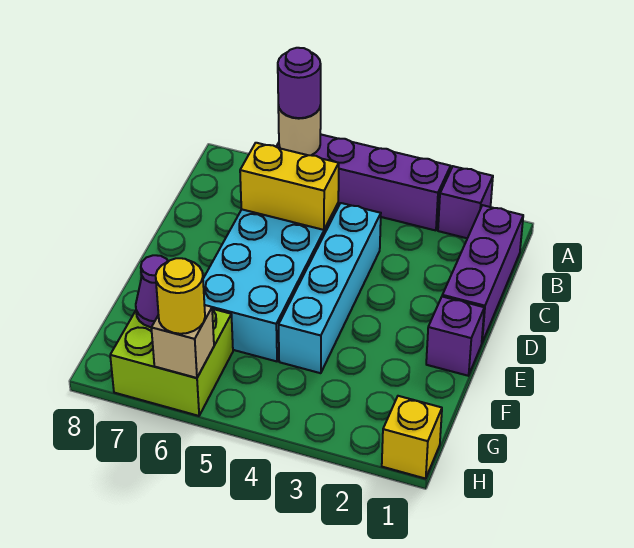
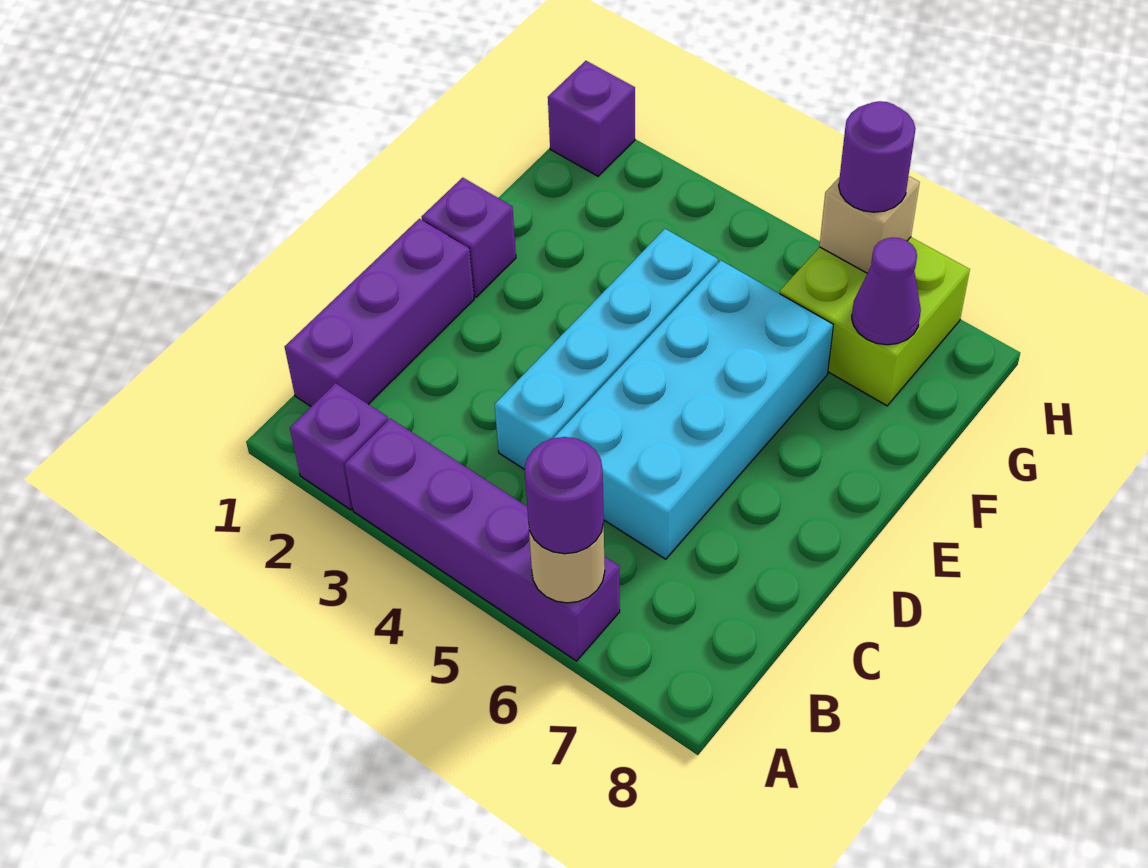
yellow 1x2 brick [240,143,339,230] -> none
yellow 1x1 brick [382,396,442,479] -> purple 1x1 brick [548,61,635,176]
yellow 1x1 round brick [156,258,205,334] -> purple 1x1 round brick [839,101,916,212]

